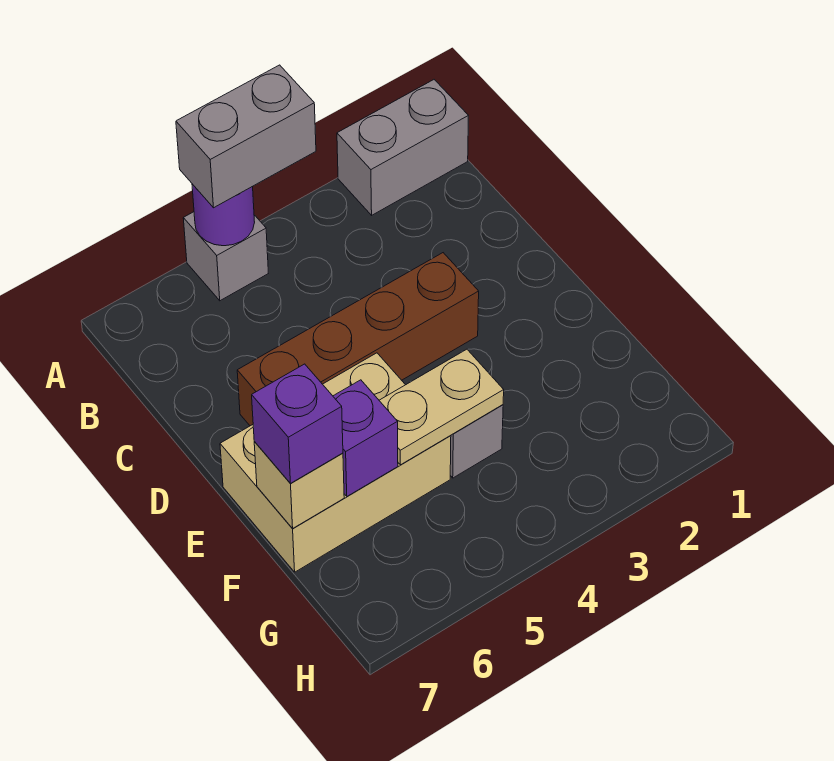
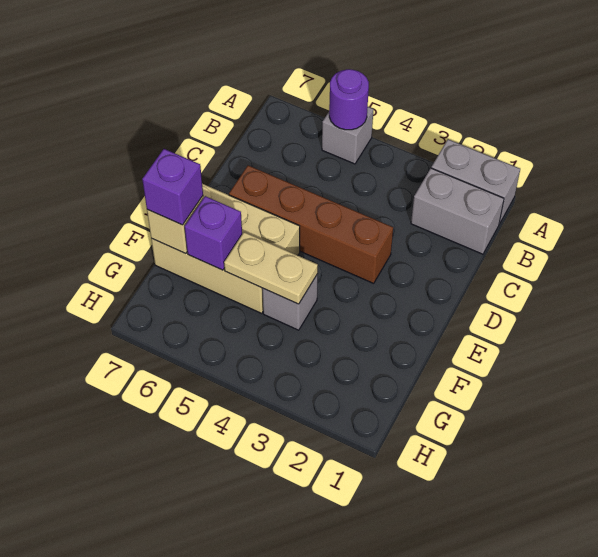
grey 1x2 brick [176,65,316,208] -> grey 1x2 brick moved to [411,168,504,254]

